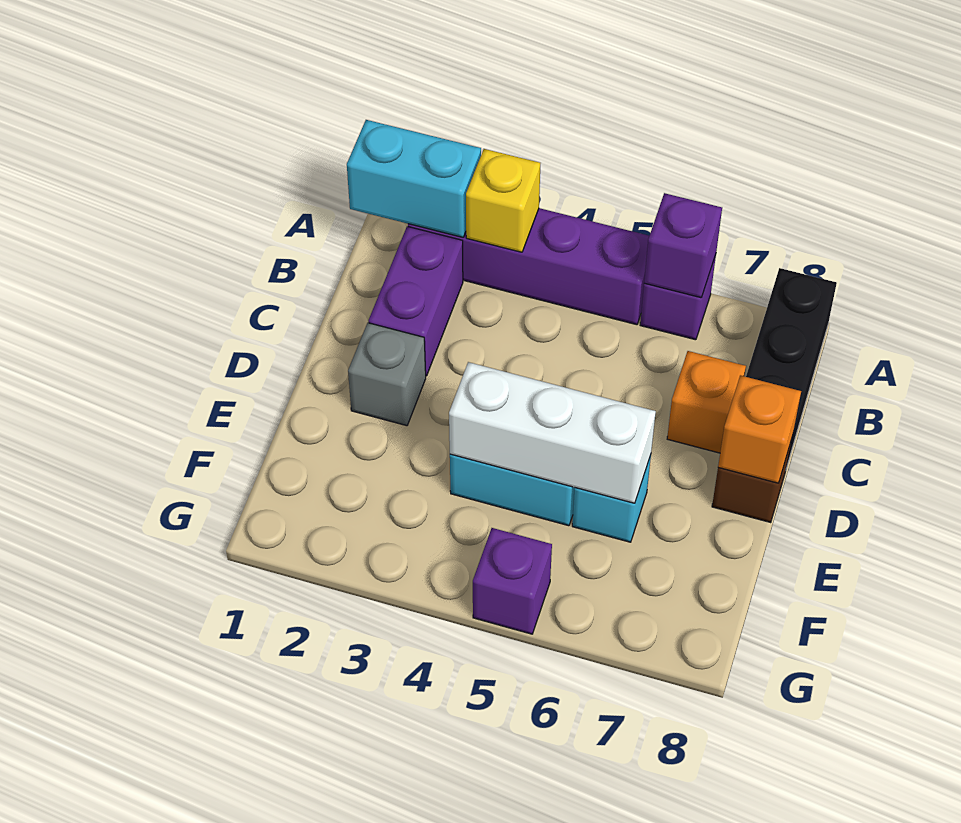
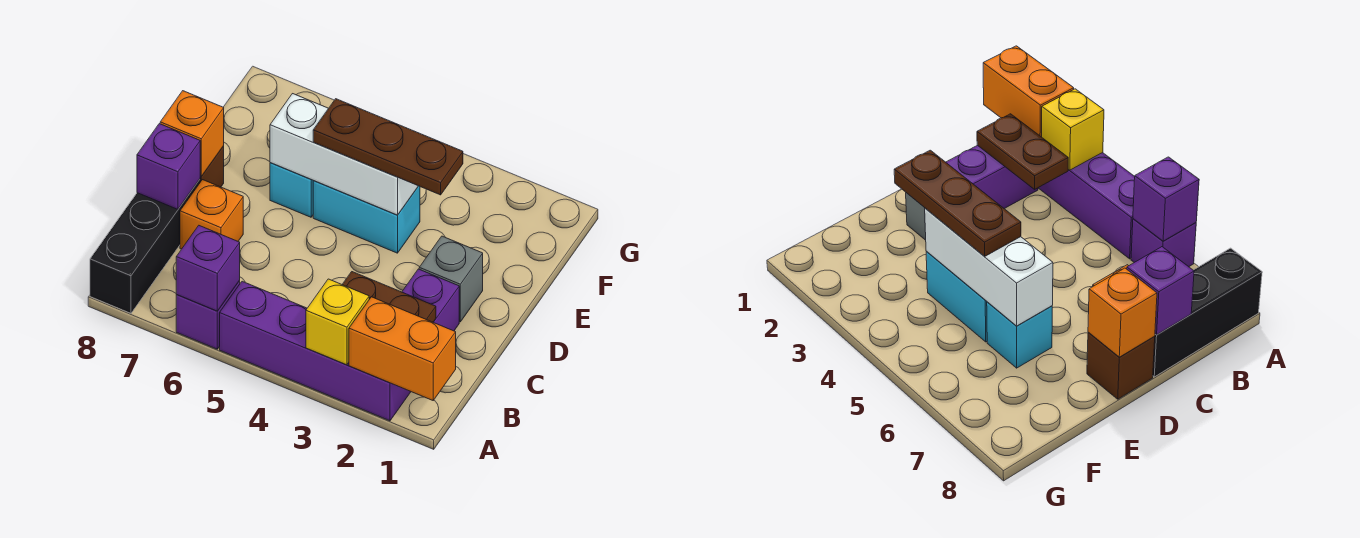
cyan 1x2 brick [347,120,481,237] -> orange 1x2 brick [349,297,456,400]
none -> brown 1x2 plate [342,272,436,322]
none -> brown 1x3 plate [313,99,463,195]
purple 1x1 brick [473,528,552,634] -> purple 1x1 brick moved to [137,124,201,209]

